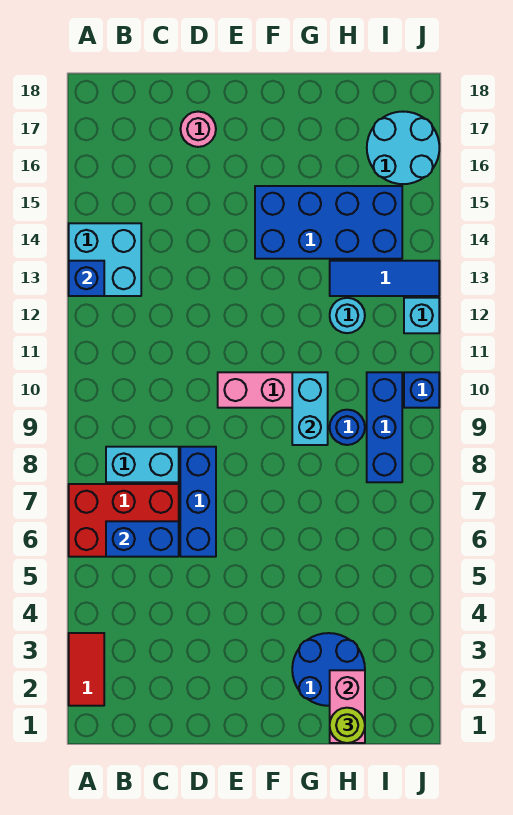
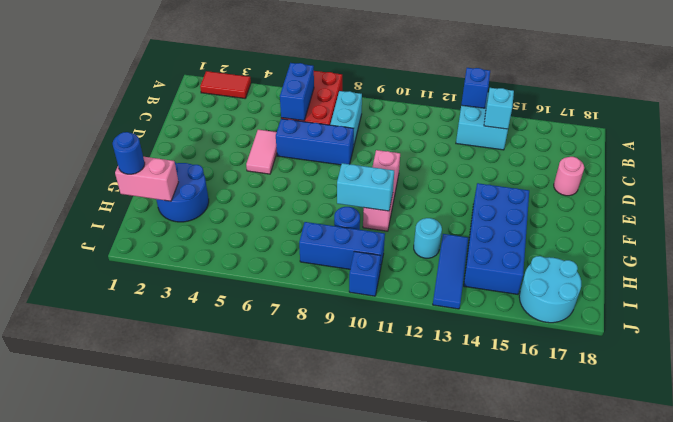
none -> pink 1x2 tile [246,130,277,174]
lime 1x1 round brick [330,708,365,743] -> blue 1x1 round brick [113,132,145,174]
cyan 1x1 brick [404,298,439,333] -> cyan 1x1 brick moved to [484,88,514,129]

